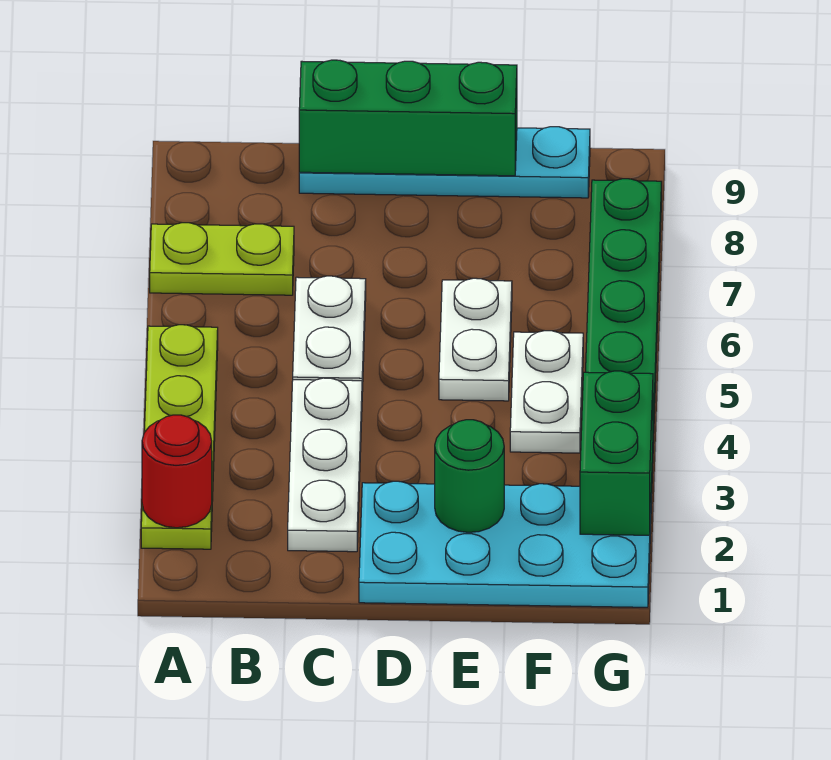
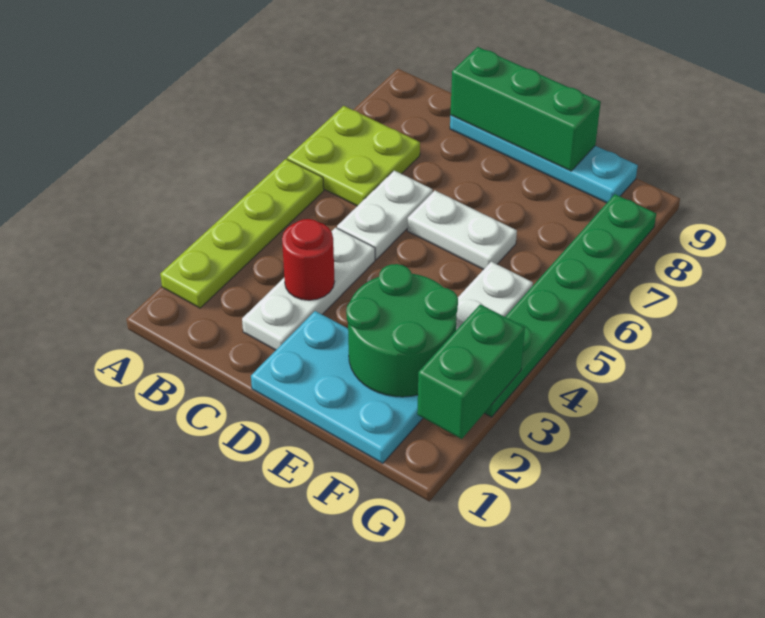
red 1x1 round brick [142,415,212,528] -> red 1x1 round brick moved to [282,219,335,300]
lime 1x2 plate [150,223,294,295] -> lime 2x2 plate [287,106,420,206]
cyan 2x4 plate [359,481,651,607] -> cyan 2x3 plate [251,311,423,463]
green 1x1 round brick [435,420,504,532] -> green 2x2 round brick [346,264,458,397]
white 1x2 plate [439,278,512,401] -> white 1x2 plate turned to [407,190,517,270]

